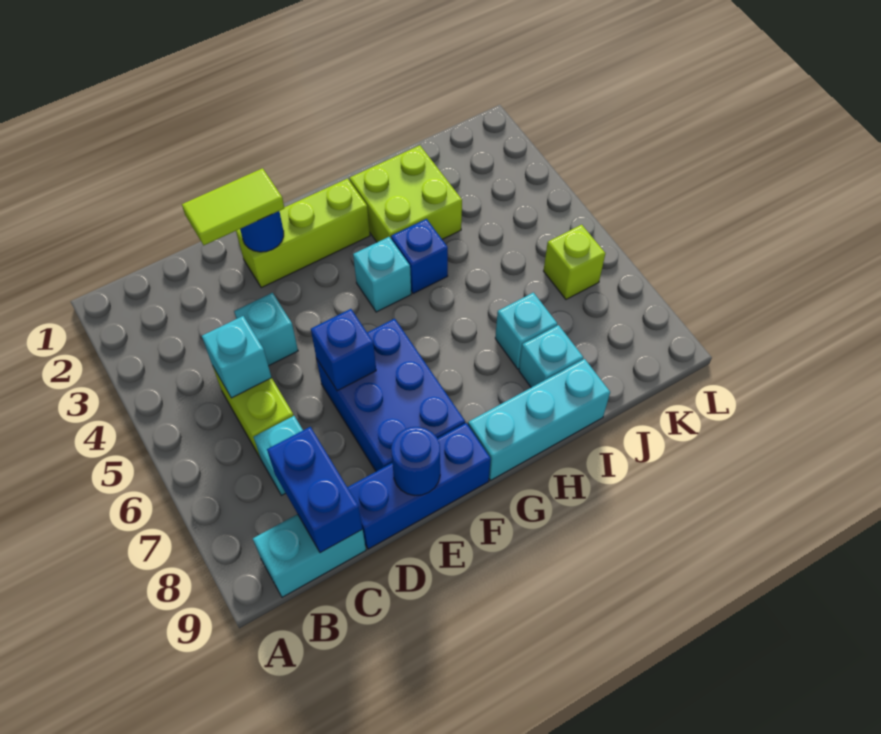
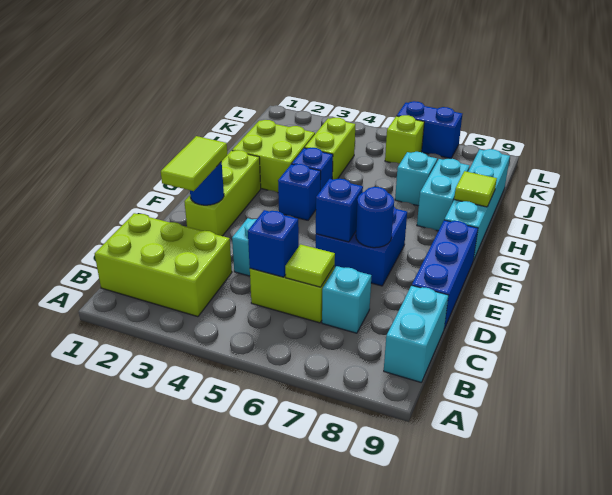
none -> lime 2x3 brick [95,213,232,317]
cyan 1x1 brick [202,316,272,398] -> blue 1x1 brick [248,210,299,277]
none -> lime 1x1 tile [285,244,335,287]
blue 1x2 brick [267,427,362,553] -> blue 1x2 brick moved to [397,101,462,159]
blue 2x3 brick [316,319,465,471] -> blue 2x2 brick [316,207,407,286]
blue 1x1 round brick [391,427,440,496] -> blue 1x1 round brick moved to [356,187,394,248]
cyan 1x1 brick [353,237,411,312] -> blue 1x1 brick [278,164,321,220]
cyan 1x3 brick [468,359,610,480] -> cyan 1x4 brick [444,149,510,261]
none -> lime 1x1 tile [454,171,497,207]
none -> lime 1x2 brick [305,118,355,180]
cyan 1x1 brick [519,325,583,388] -> cyan 1x2 brick [417,159,469,231]

